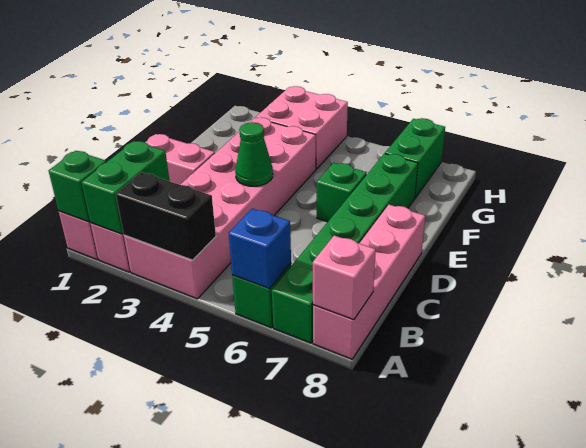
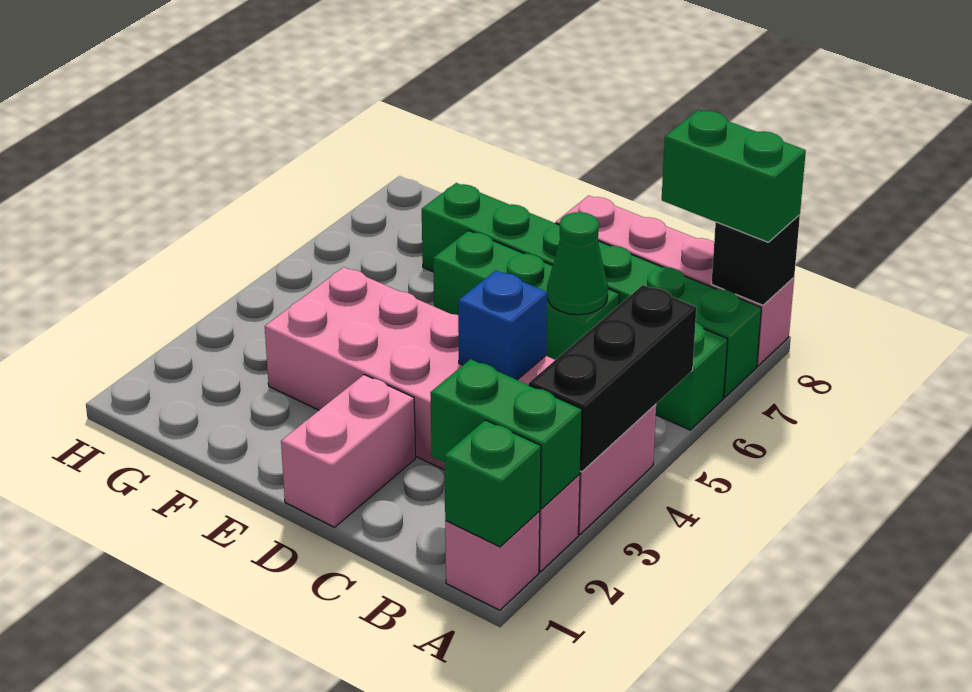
black 1x2 brick [116,172,216,260] -> black 1x3 brick [529,285,696,472]
blue 1x1 brick [229,209,291,289] -> blue 1x1 brick moved to [458,271,547,380]
pink 1x1 brick [313,236,376,320] -> black 1x1 brick [711,215,800,305]
green 1x1 cone [235,122,273,186] -> green 1x1 cone moved to [547,212,608,315]
green 1x1 brick [317,163,367,222] -> green 1x3 brick [433,230,619,360]
pink 2x2 brick [256,86,348,169] -> none
green 1x2 brick [385,118,445,198] -> green 1x2 brick moved to [662,110,806,242]

